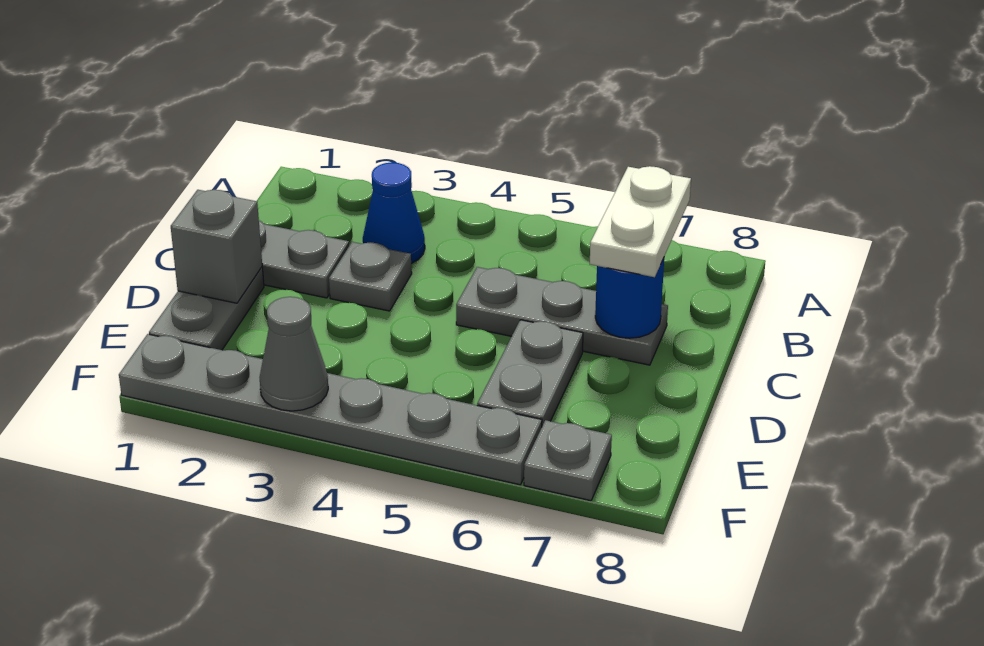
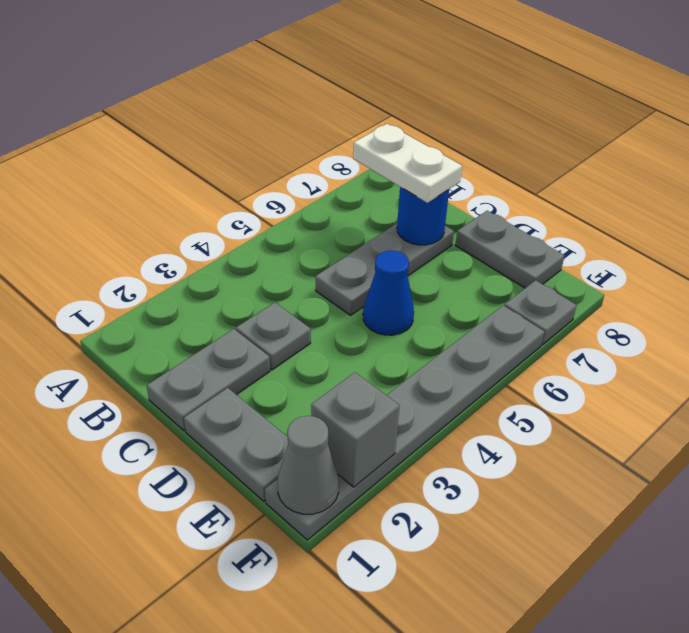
blue 1x1 cone [363,162,425,264] -> blue 1x1 cone moved to [363,251,414,335]
grey 1x1 brick [171,190,262,303] -> grey 1x1 brick moved to [311,372,400,487]
grey 1x2 plate [477,320,583,426] -> grey 1x2 plate moved to [456,211,564,288]
grey 1x1 cone [260,297,328,411] -> grey 1x1 cone moved to [277,416,339,514]

